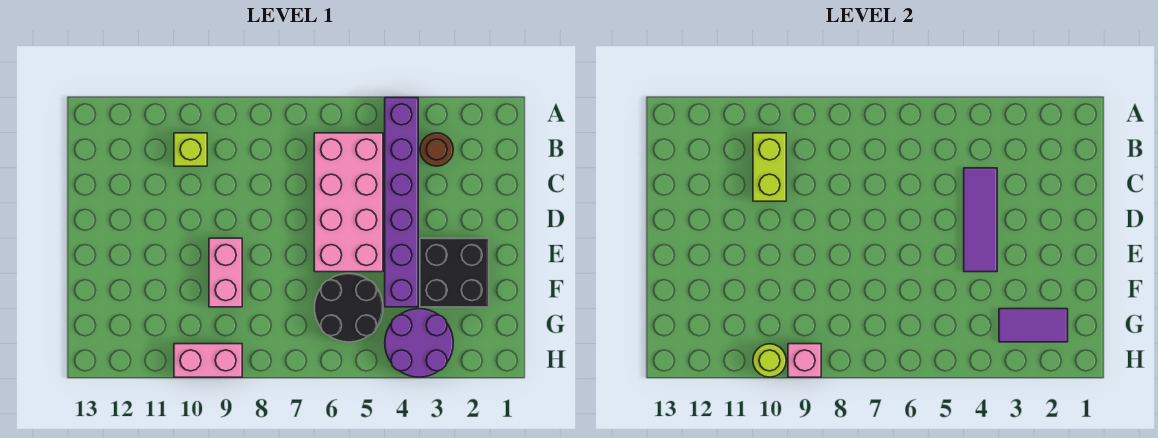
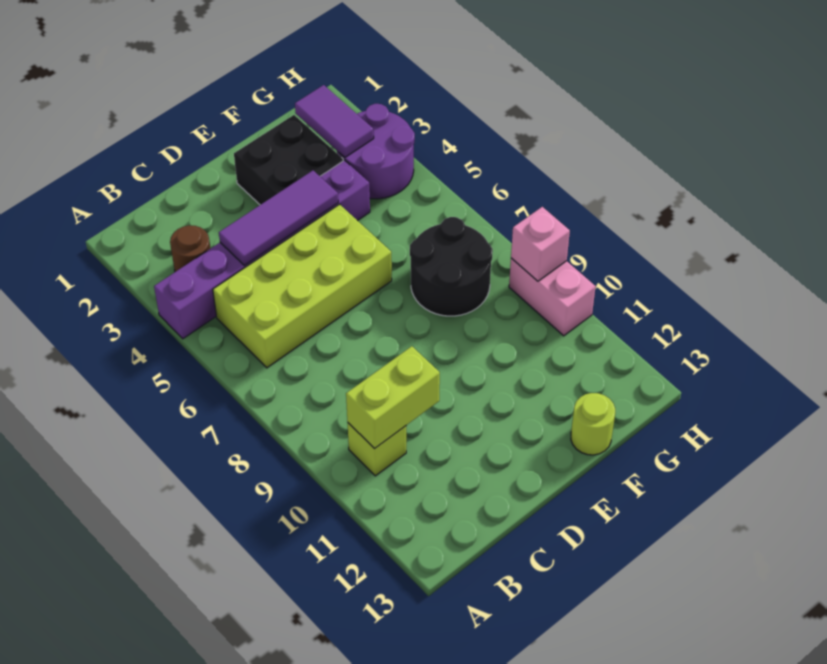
pink 2x4 brick [314,133,383,272] -> lime 2x4 brick [213,204,392,368]
pink 1x2 brick [209,238,242,307] -> none
black 2x2 round brick [315,274,383,342] -> black 2x2 round brick moved to [410,217,493,316]
lime 1x1 round brick [753,344,786,377] -> lime 1x1 round brick moved to [571,393,615,455]

